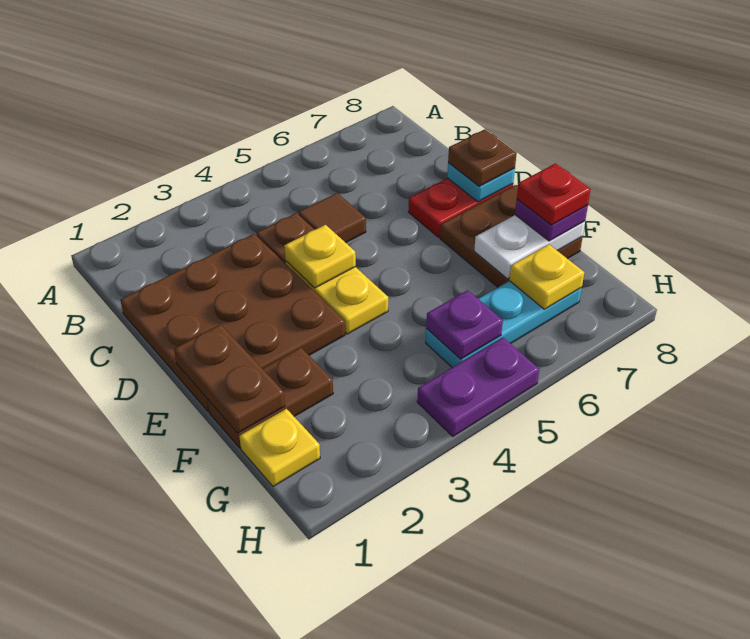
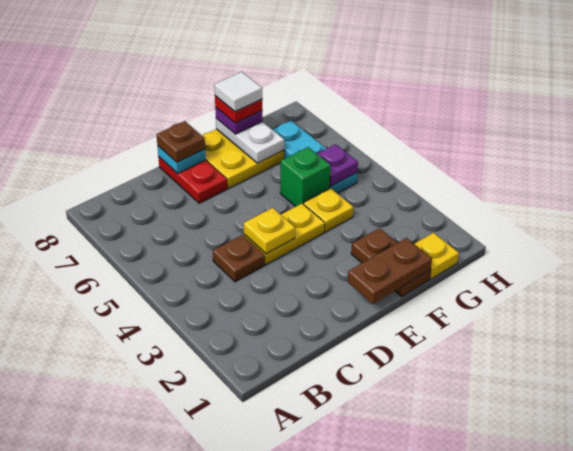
brown 3x3 plate [120,234,345,411] -> none
brown 1x1 tile [298,193,366,243] -> none
brown 2x2 plate [440,185,583,287] -> yellow 2x2 plate [202,129,284,188]
none -> green 1x1 brick [280,147,330,207]
none -> white 1x1 tile [214,72,262,112]
yellow 1x1 plate [509,244,584,309] -> yellow 1x1 plate moved to [303,188,353,232]
purple 1x2 plate [417,338,539,436] -> none

